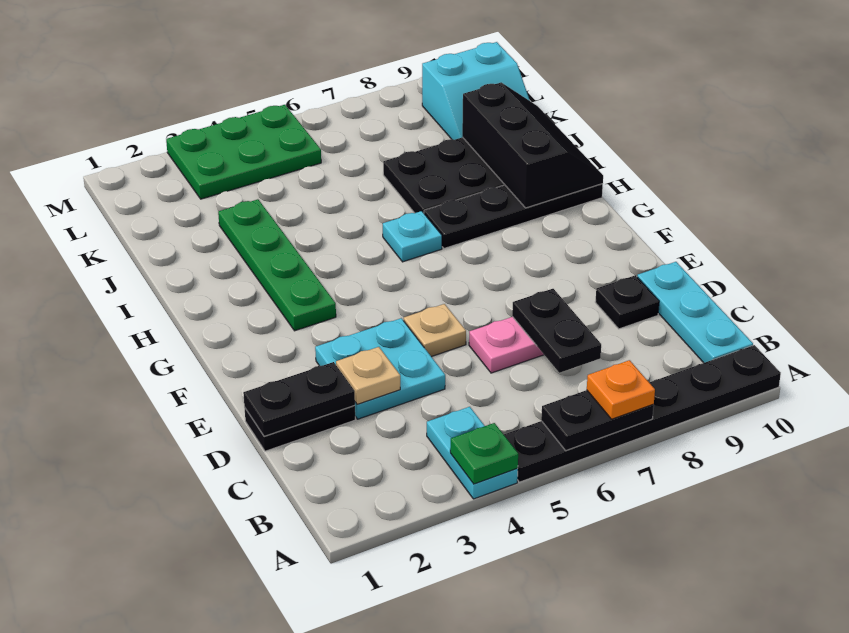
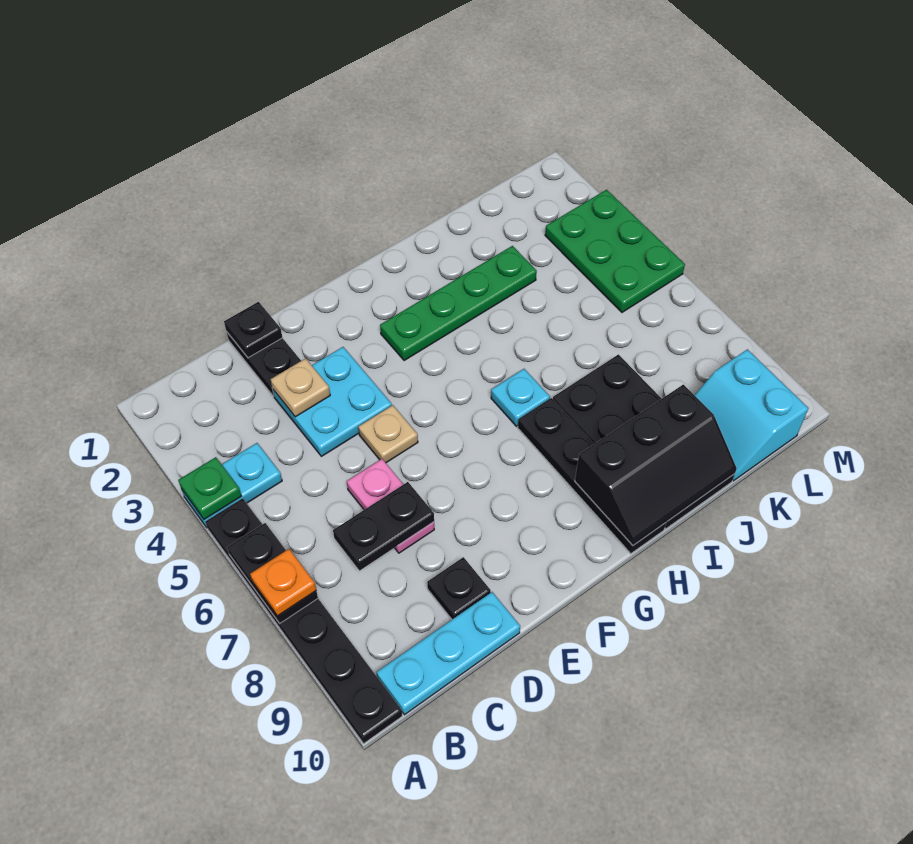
black 1x2 plate [243,362,355,436] -> black 1x1 plate [224,302,282,358]

